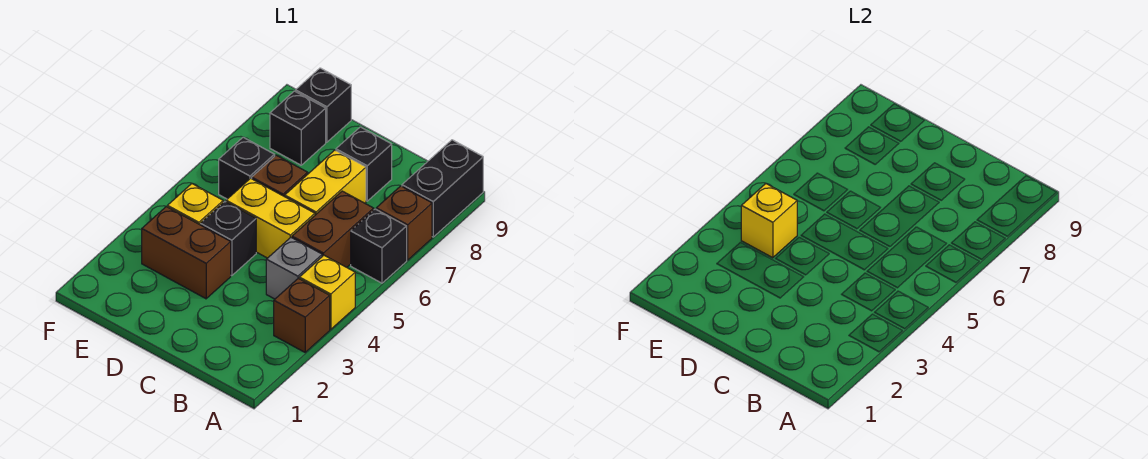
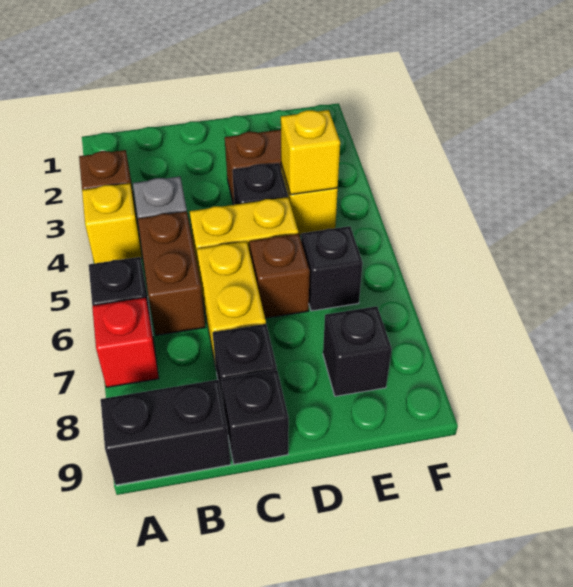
brown 1x1 brick [376,186,432,260] -> red 1x1 brick [92,298,159,387]
black 1x2 brick [402,140,483,237] -> black 1x2 brick turned to [101,380,231,485]
black 1x1 brick [296,68,351,142] -> black 1x1 brick moved to [221,370,289,464]

